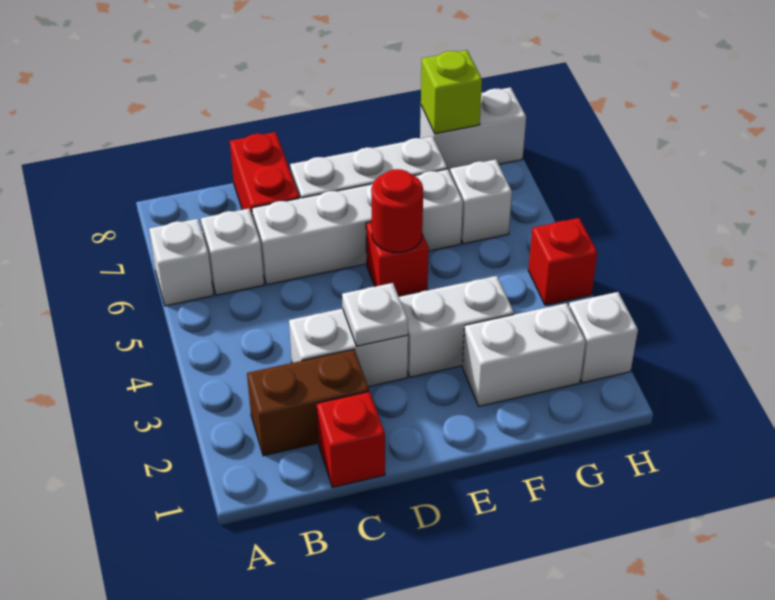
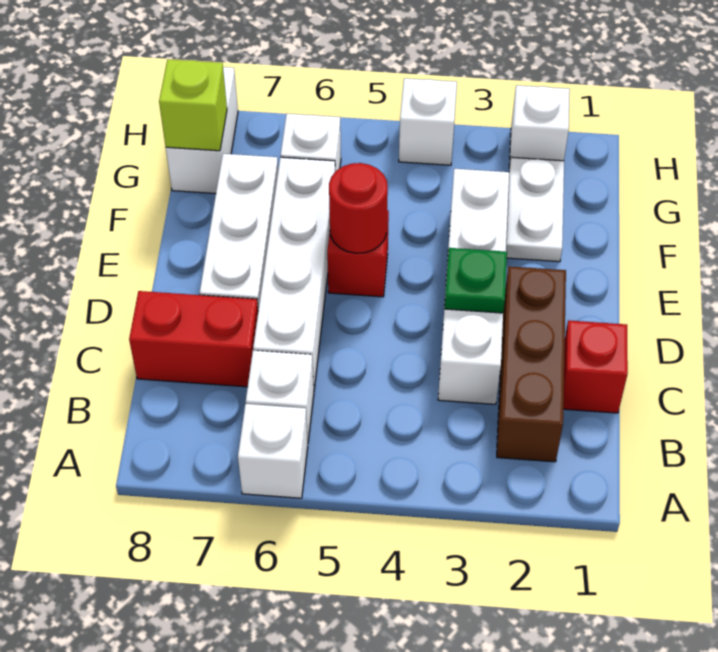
brown 1x2 brick [247,350,369,456] -> brown 1x3 brick [497,266,566,462]
white 1x1 plate [342,283,408,346] -> green 1x1 plate [444,248,507,313]
white 1x2 brick [462,303,586,406] -> white 1x2 plate [506,157,564,262]
red 1x1 brick [528,218,597,305] -> white 1x1 brick [399,78,457,165]

